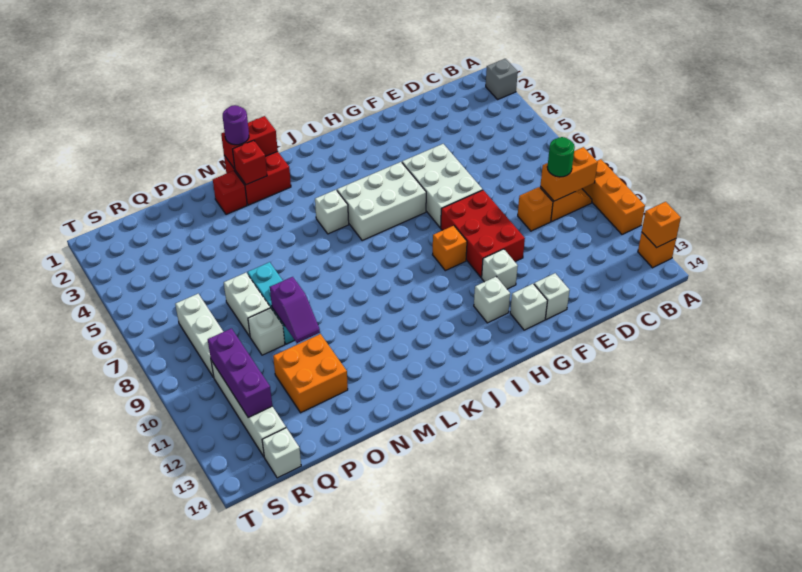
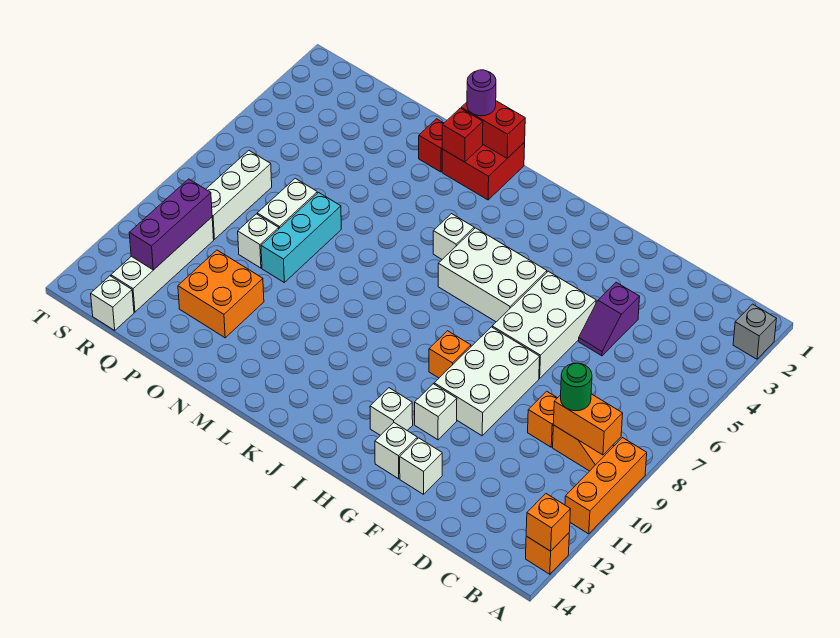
red 2x3 brick [441,190,525,277] -> white 2x3 brick [434,327,540,436]
purple 1x2 slope [270,277,320,343] -> purple 1x2 slope moved to [579,282,640,356]

